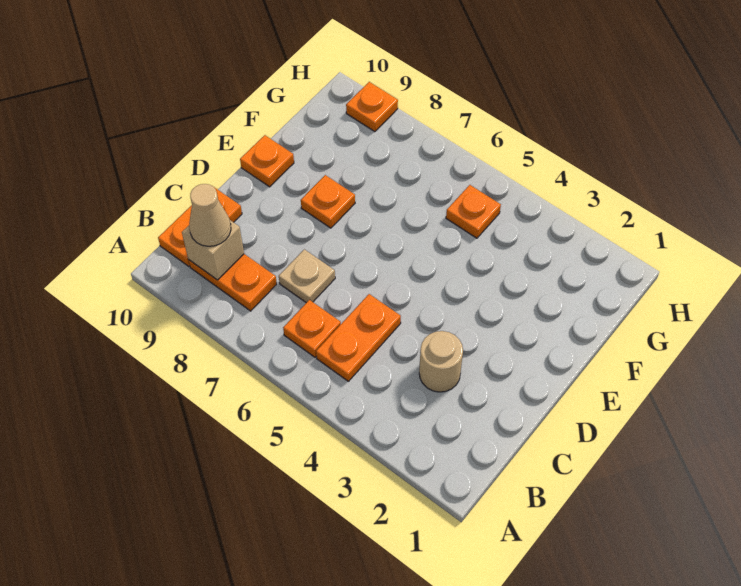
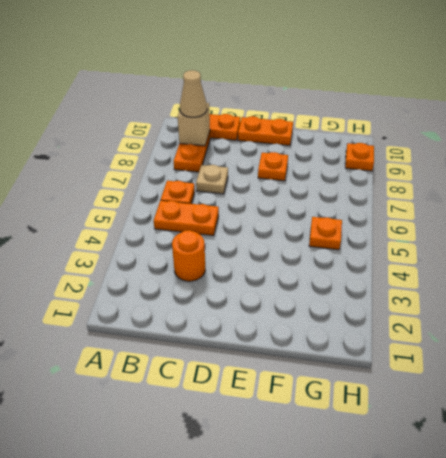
tan 1x1 round brick [419,331,463,392] -> orange 1x1 round brick [172,230,205,281]
orange 1x1 plate [240,135,294,187] -> orange 1x2 plate [238,116,293,145]

